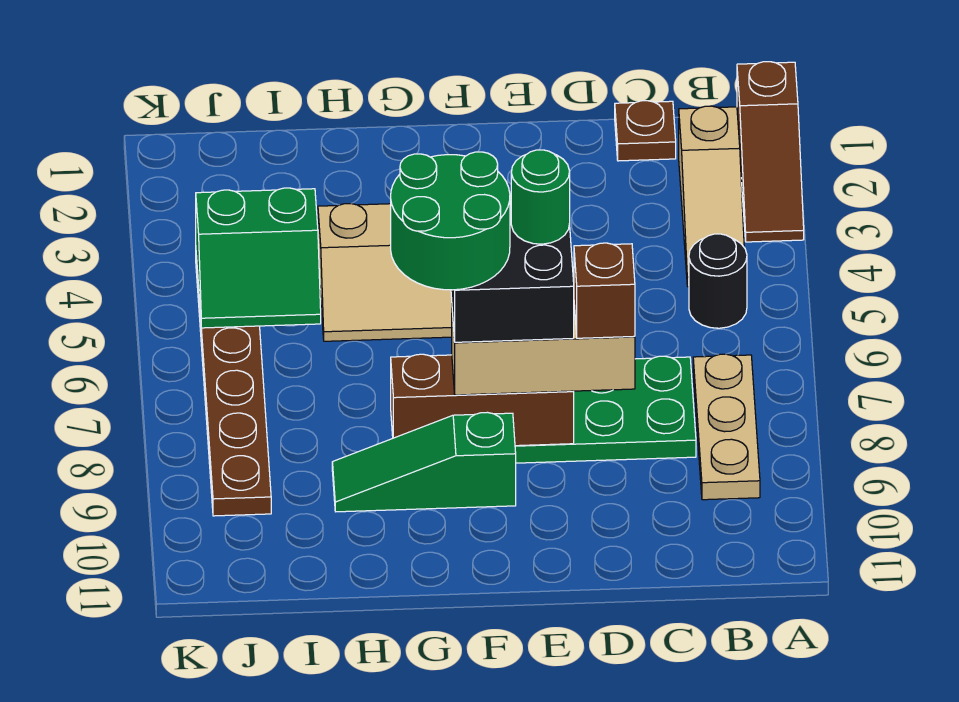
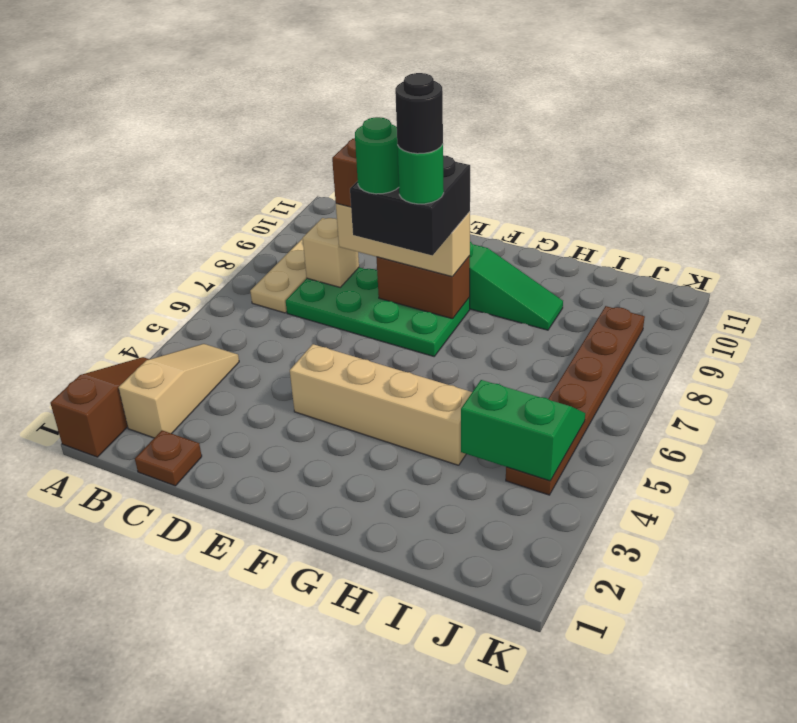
black 1x1 round brick [689,234,747,328] -> black 1x1 round brick moved to [395,73,443,154]
none -> tan 1x1 brick [303,218,359,287]
brown 1x3 brick [391,354,574,446] -> brown 1x2 brick [377,256,470,319]
green 2x2 round brick [391,152,510,290] -> green 1x1 round brick [397,144,444,204]

